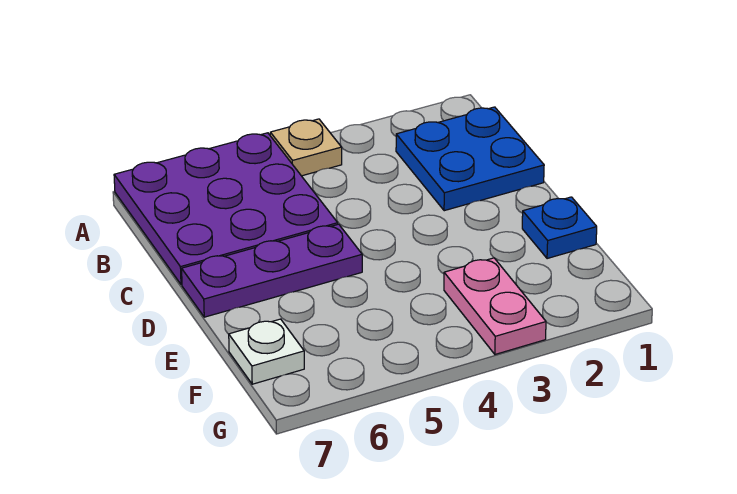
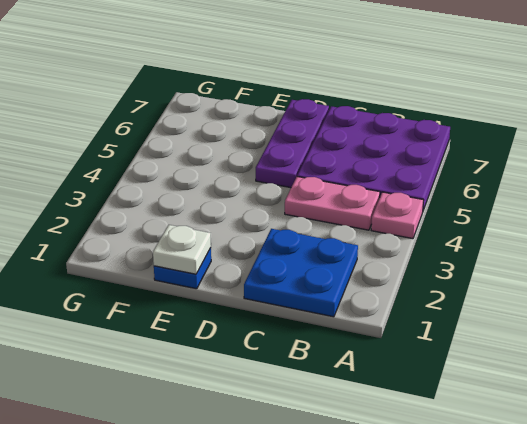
tan 1x1 plate [270,119,342,176] -> pink 1x1 plate [371,192,424,239]
pink 1x2 plate [444,258,546,354] -> pink 1x2 plate moved to [285,177,380,230]
white 1x1 plate [229,319,304,384] -> white 1x1 plate moved to [153,225,211,274]

